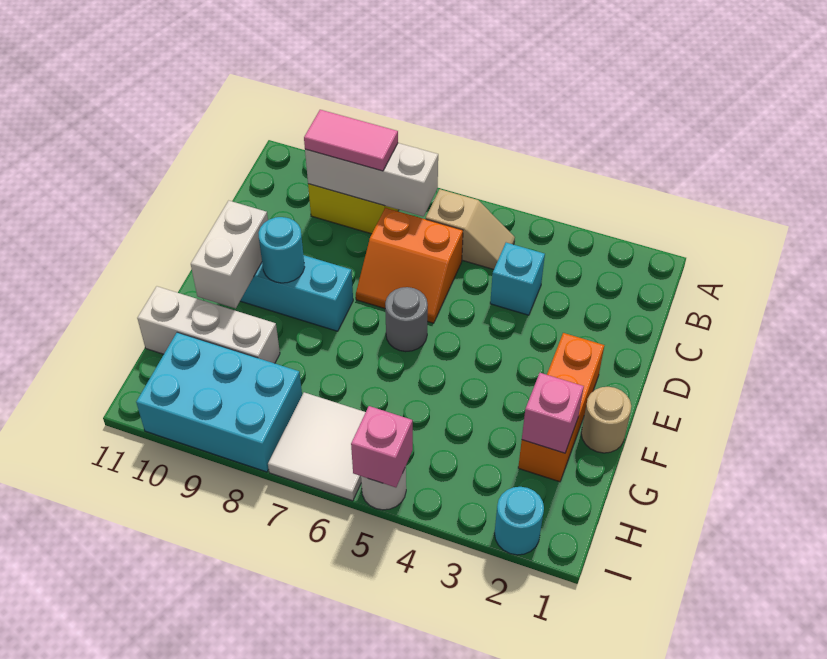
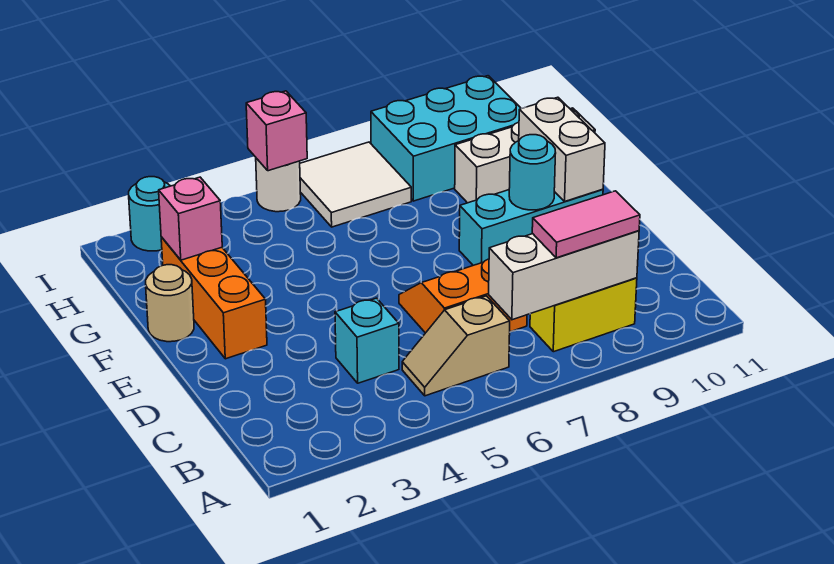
grey 1x1 round brick [385,287,428,352] -> none

